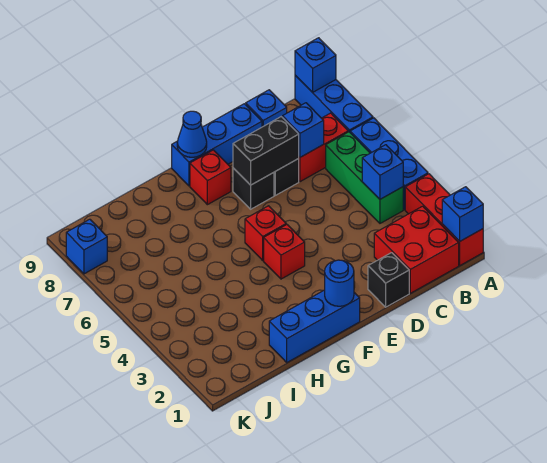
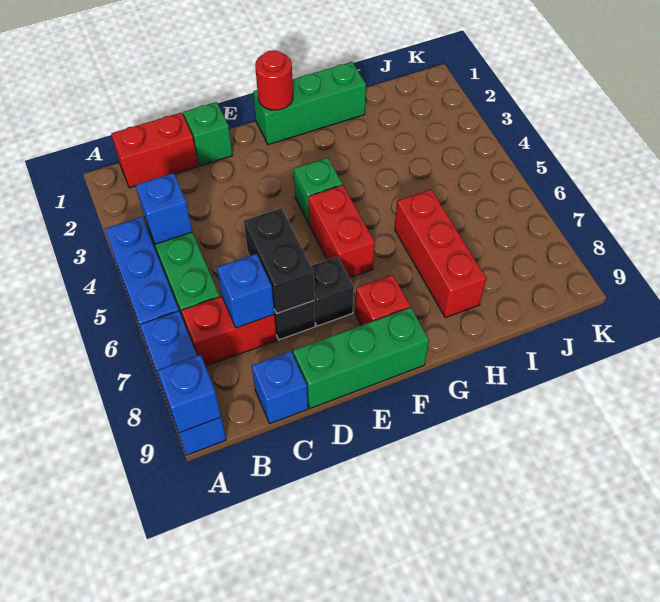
red 1x3 brick [405,174,483,265] -> red 1x3 brick moved to [395,190,486,318]
blue 1x1 brick [442,187,483,241] -> none
red 2x2 brick [374,206,459,293] -> red 1x2 brick [111,113,198,188]
black 1x1 brick [368,253,409,307] -> green 1x1 brick [183,102,232,166]
black 1x2 brick [233,117,299,185] -> black 1x2 brick turned to [244,208,314,314]
blue 1x3 brick [172,104,262,186] -> green 1x3 brick [293,308,429,408]
blue 1x3 brick [269,290,360,362] -> green 1x3 brick [253,62,366,145]
blue 1x1 round brick [325,260,354,306] -> red 1x1 round brick [255,50,293,110]
red 1x1 brick [264,224,305,279] -> green 1x1 brick [294,158,342,223]
red 1x1 brick [245,206,286,260] -> red 1x2 brick [308,185,375,278]
blue 1x1 cone [177,111,207,157] -> none
blue 1x1 brick [66,219,107,274] -> none

